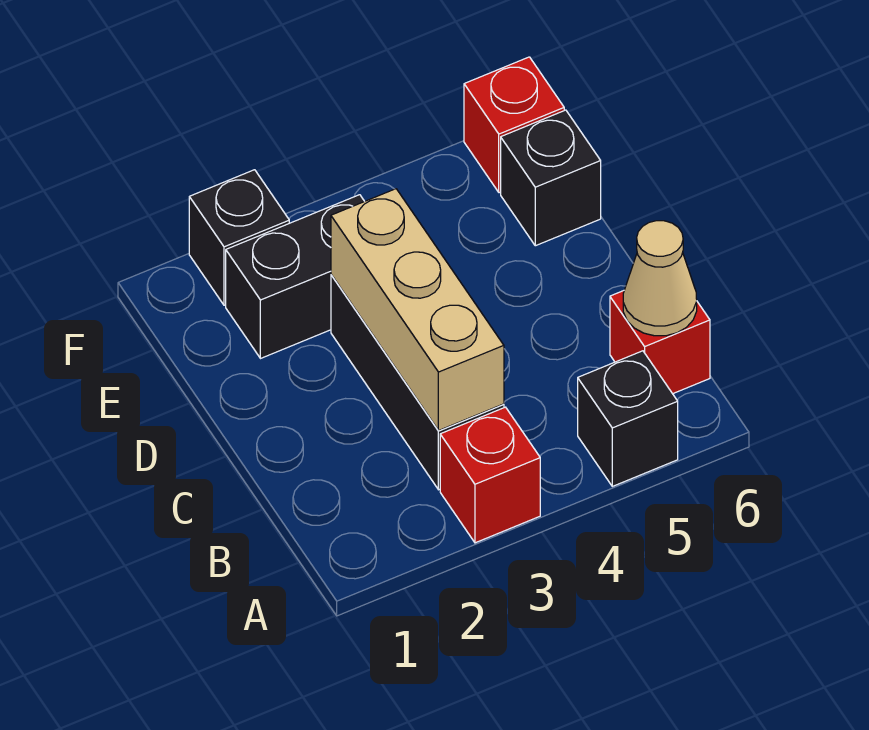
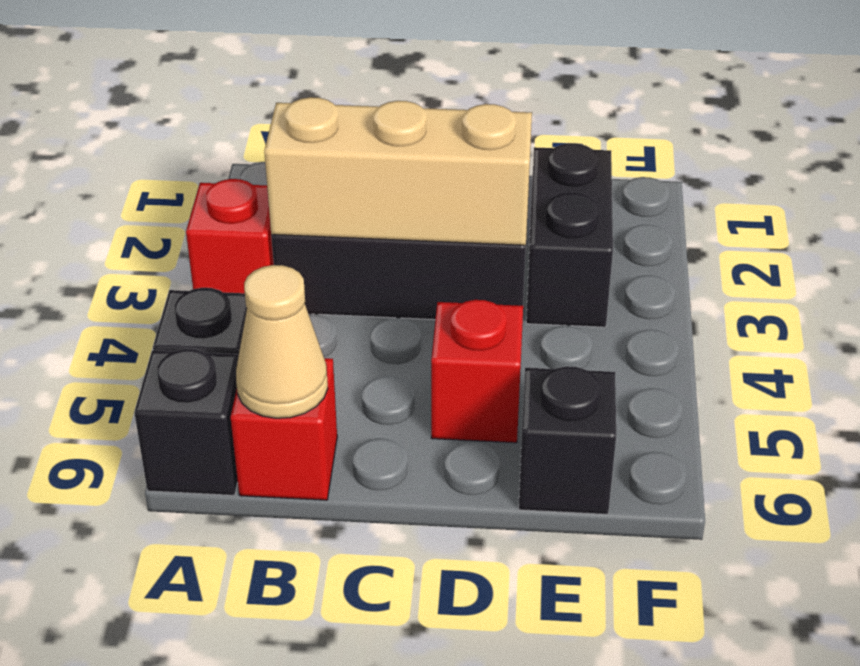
black 1x1 brick [189,170,289,305] -> black 1x1 brick moved to [134,349,239,496]
red 1x1 brick [464,57,564,193] -> red 1x1 brick moved to [431,300,523,443]

